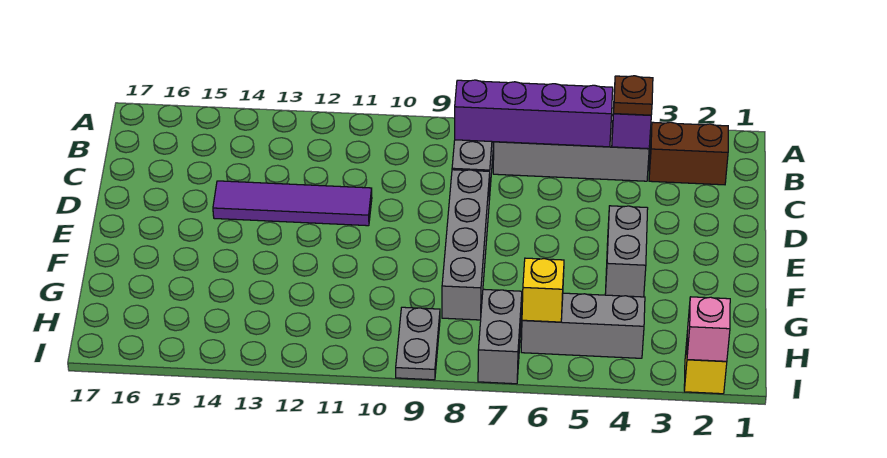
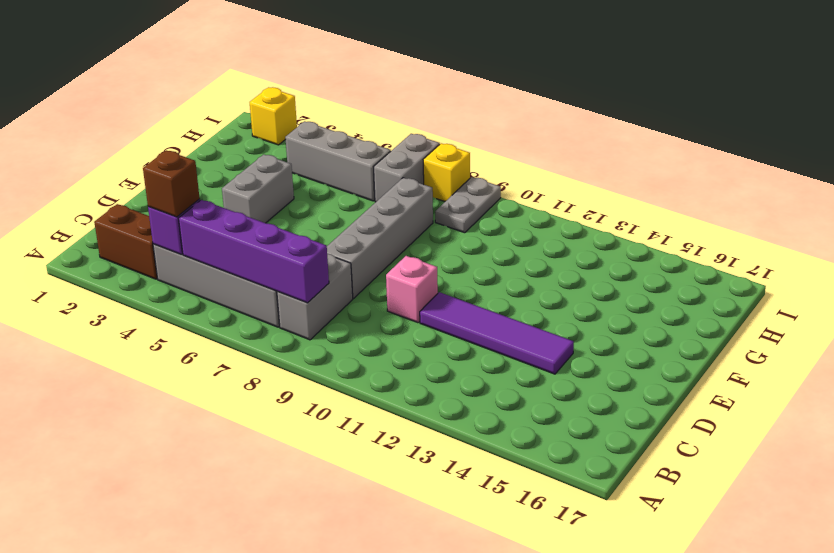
brown 1x1 plate [614,76,653,115] -> brown 1x1 brick [143,150,200,217]
yellow 1x1 brick [522,258,564,322] -> yellow 1x1 brick moved to [423,143,470,201]
pink 1x1 brick [687,297,730,361] -> pink 1x1 brick moved to [386,256,438,323]

